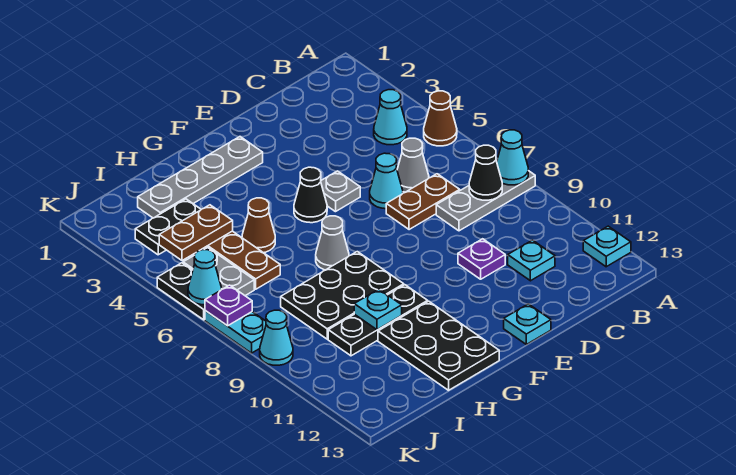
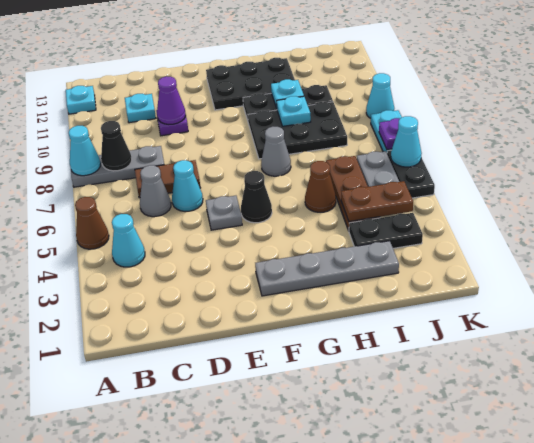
none -> purple 1x1 cone [157,76,186,124]
cyan 1x1 plate [504,304,551,344] -> cyan 1x1 plate moved to [277,96,311,126]
black 2x3 plate [378,301,499,390] -> black 2x3 plate turned to [206,58,295,110]

